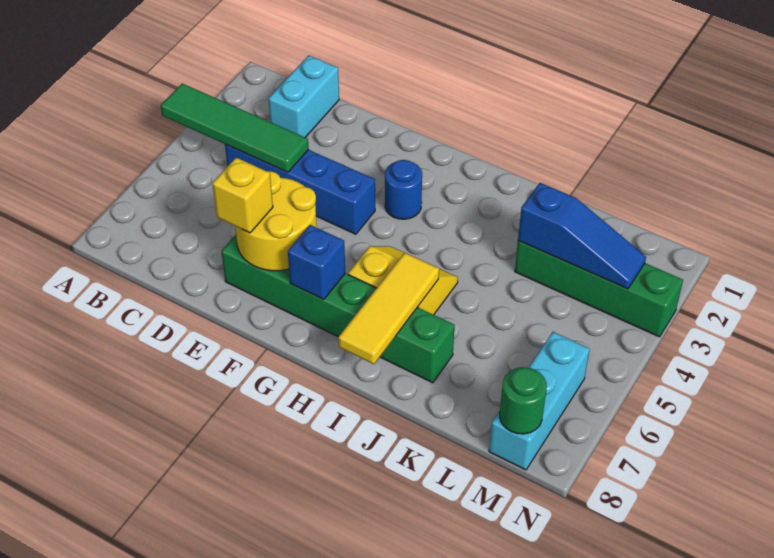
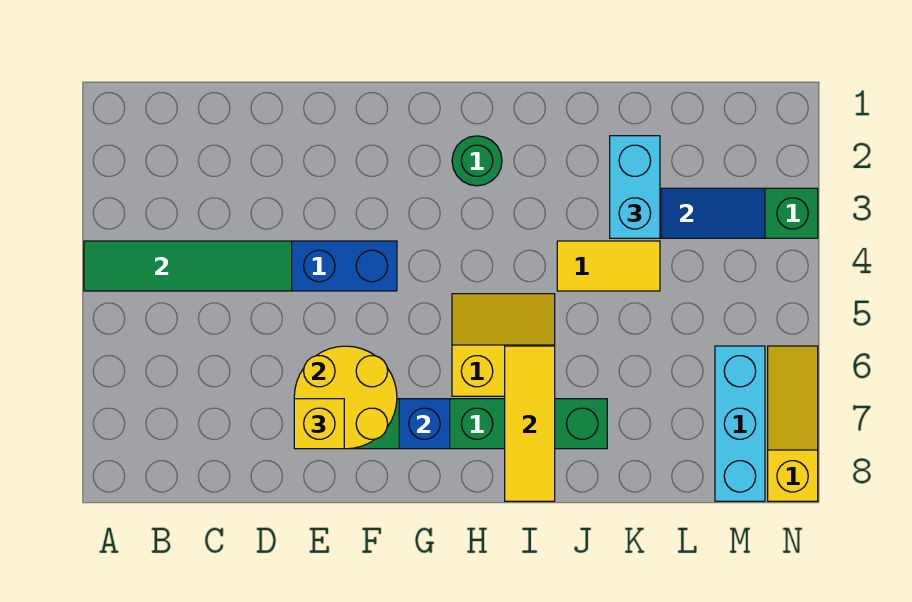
cyan 1x2 brick [268,55,339,137] -> cyan 1x2 brick moved to [610,136,660,238]
blue 1x1 round brick [385,160,422,219] -> none
none -> yellow 1x2 tile [557,241,660,291]
green 1x1 round brick [500,367,547,434] -> green 1x1 round brick moved to [452,136,502,186]
none -> yellow 1x3 slope [768,346,818,501]

